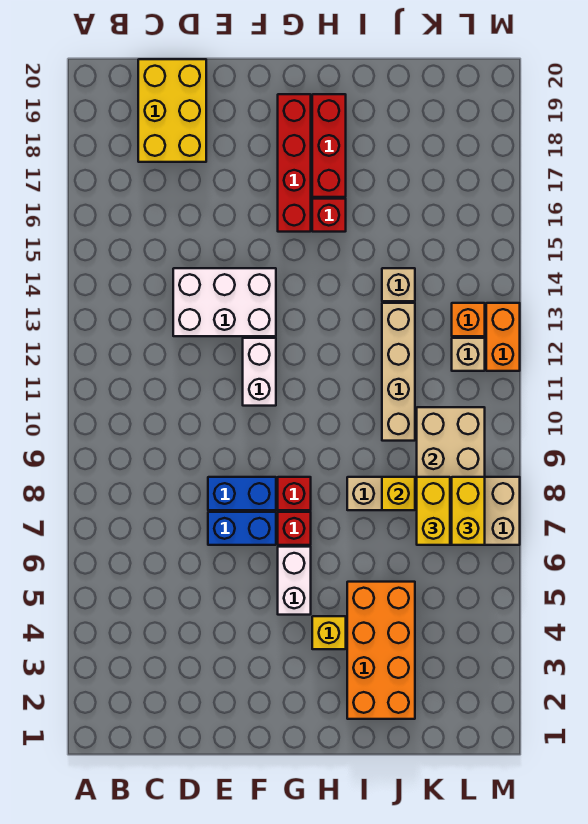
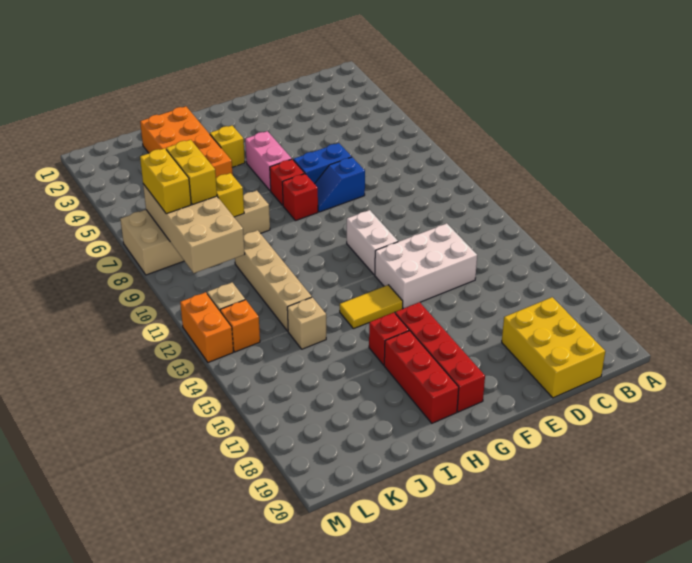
blue 1x2 brick [208,477,276,510] -> blue 1x2 slope [315,157,365,212]
white 1x2 brick [278,547,311,615] -> pink 1x2 brick [245,131,292,191]
none -> yellow 1x2 tile [340,285,403,329]

